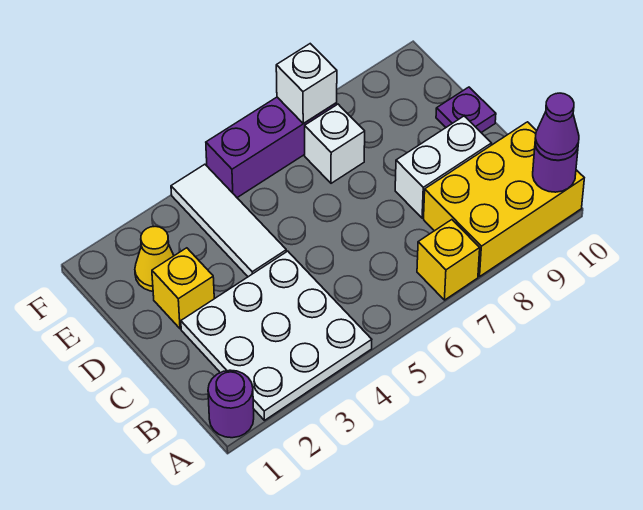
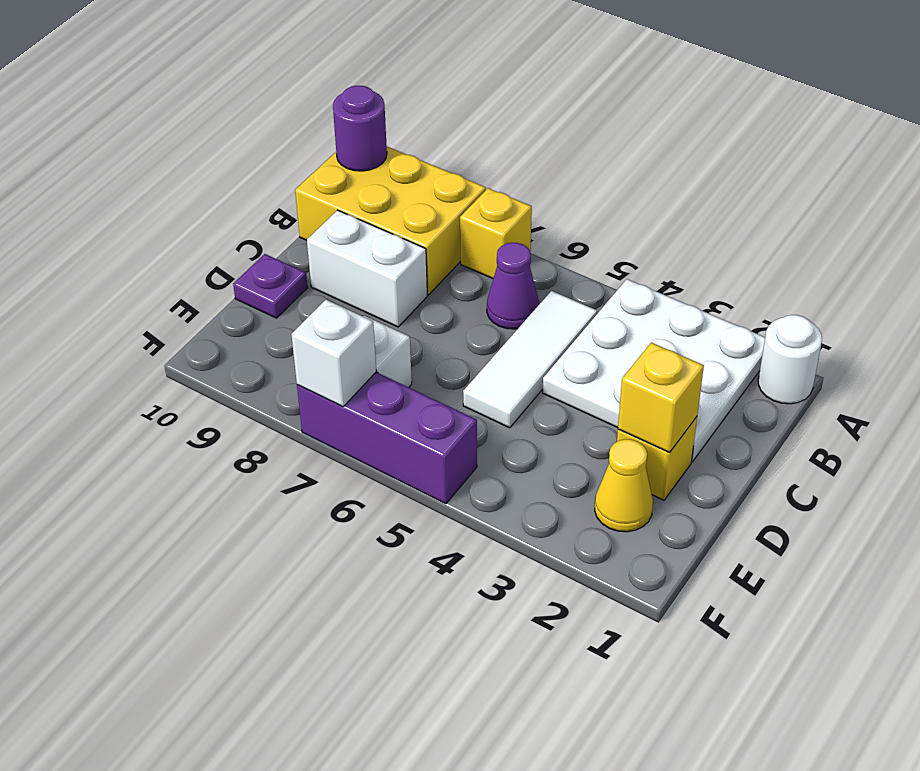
purple 1x1 round brick [208,370,254,438] -> white 1x1 round brick [758,315,822,404]
purple 1x1 cone [535,93,579,160] -> purple 1x1 cone moved to [487,243,539,329]
none -> yellow 1x1 brick [618,342,704,452]
white 1x3 tile [171,164,286,277] -> white 1x3 tile moved to [463,291,597,428]

